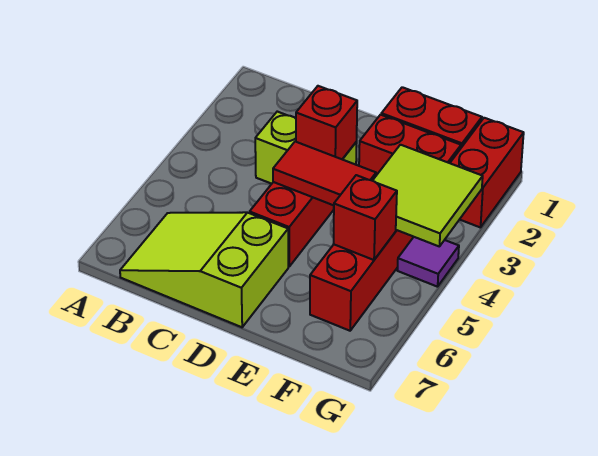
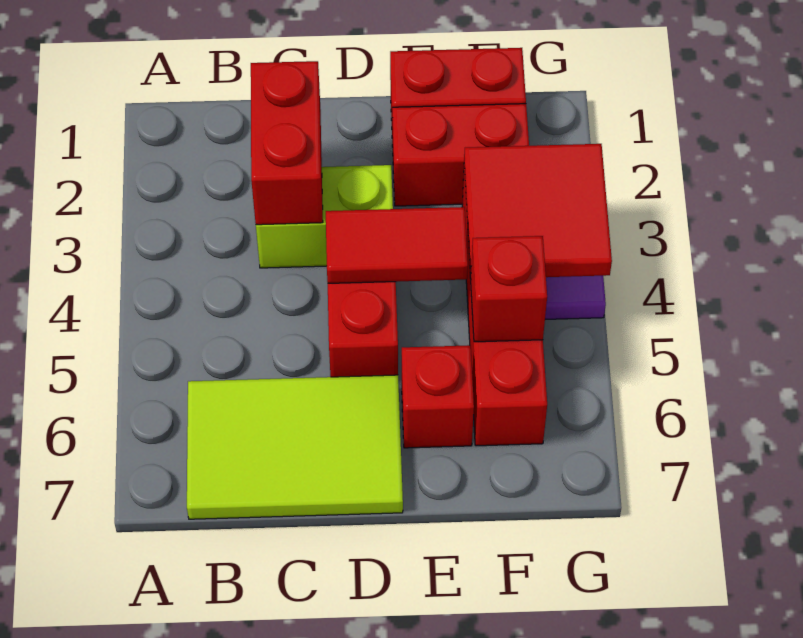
lime 2x3 slope [120,212,288,327] -> lime 2x3 tile [187,375,403,519]
red 1x1 brick [296,86,357,159] -> red 1x1 brick moved to [402,345,474,448]
lime 2x2 tile [373,145,483,247] -> red 2x2 tile [464,144,612,279]
red 1x2 brick [450,118,524,228] -> red 1x2 brick moved to [251,61,323,225]

